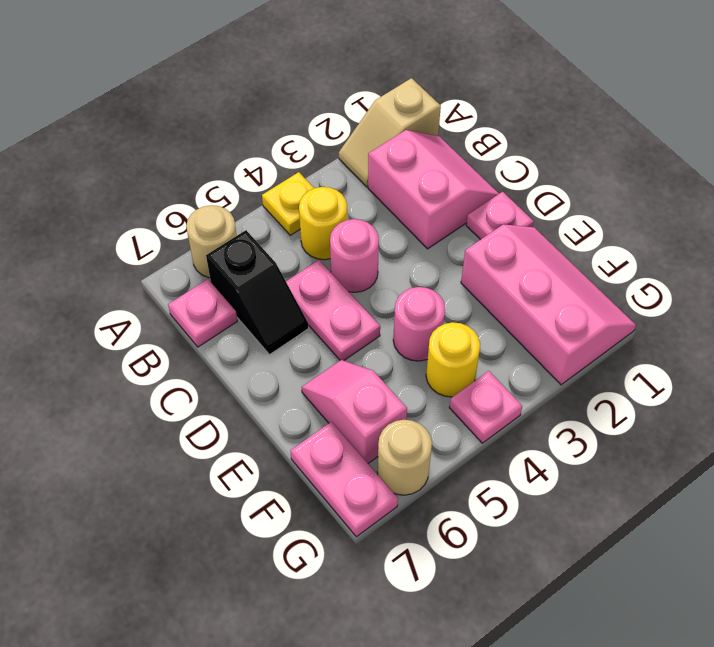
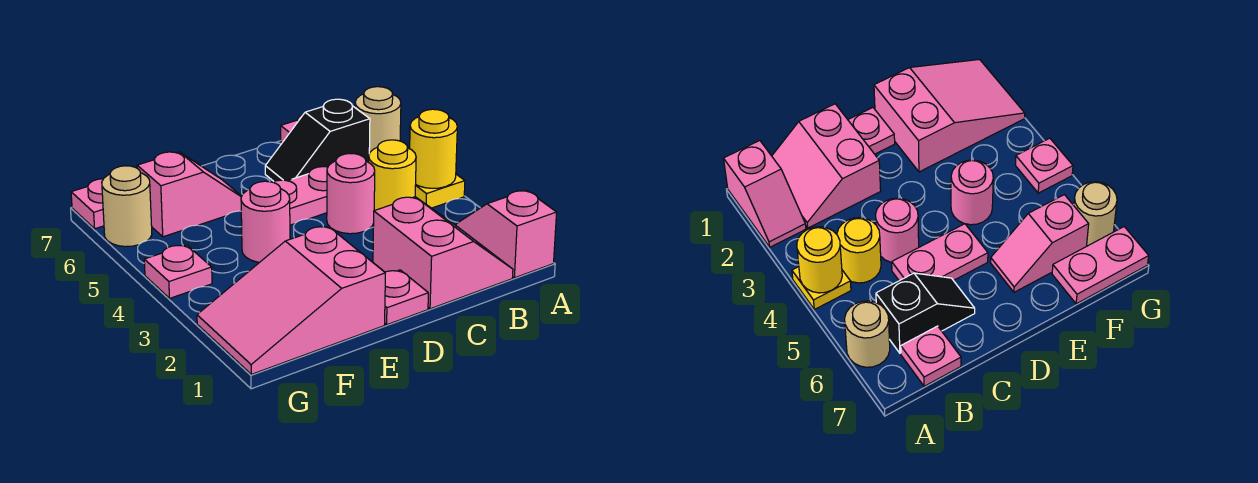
tan 1x2 slope [339,78,441,187] -> pink 1x2 slope [456,190,557,278]
pink 2x2 slope [368,130,499,249] -> pink 2x2 slope turned to [373,197,513,309]
pink 2x3 slope [461,224,636,385] -> pink 2x3 slope turned to [197,226,385,374]
yellow 1x1 round brick [426,322,480,397] -> yellow 1x1 round brick moved to [410,109,457,188]

